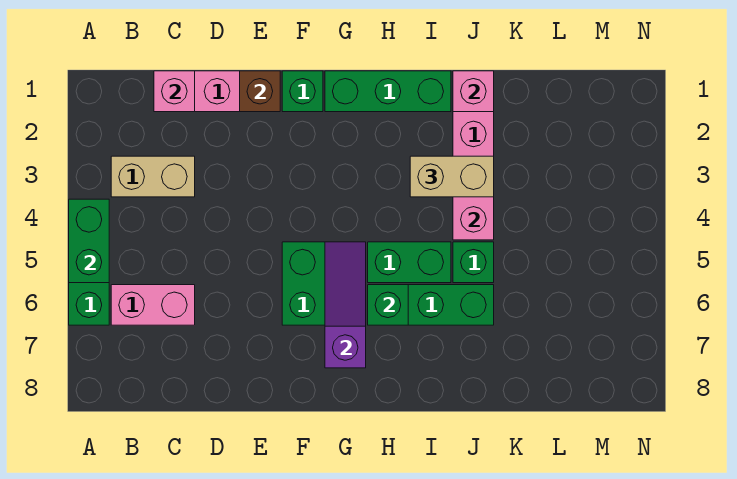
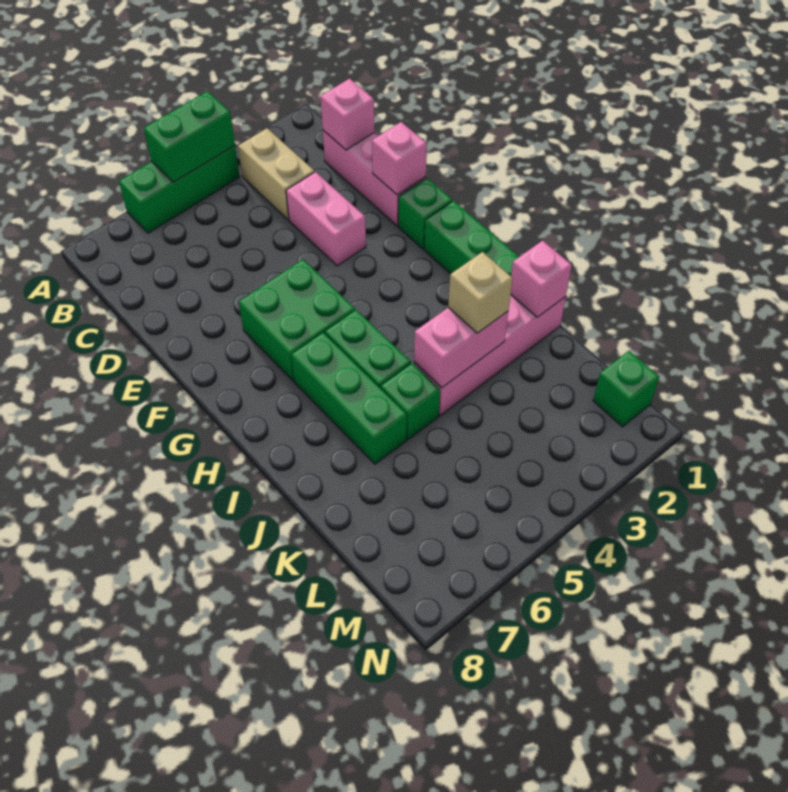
pink 1x2 brick [111,285,195,325] -> pink 1x2 brick moved to [286,172,366,266]
brown 1x1 brick [240,71,280,112] -> pink 1x1 brick [372,122,427,195]
purple 1x3 slope [325,242,366,368] -> none
green 1x1 brick [368,285,408,325] -> green 1x1 brick moved to [593,351,659,427]
tan 1x2 brick [410,156,494,197] -> tan 1x1 brick [448,252,513,333]

